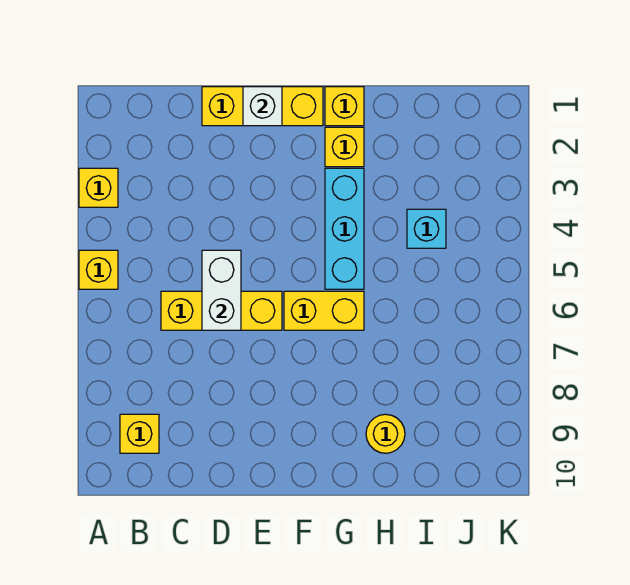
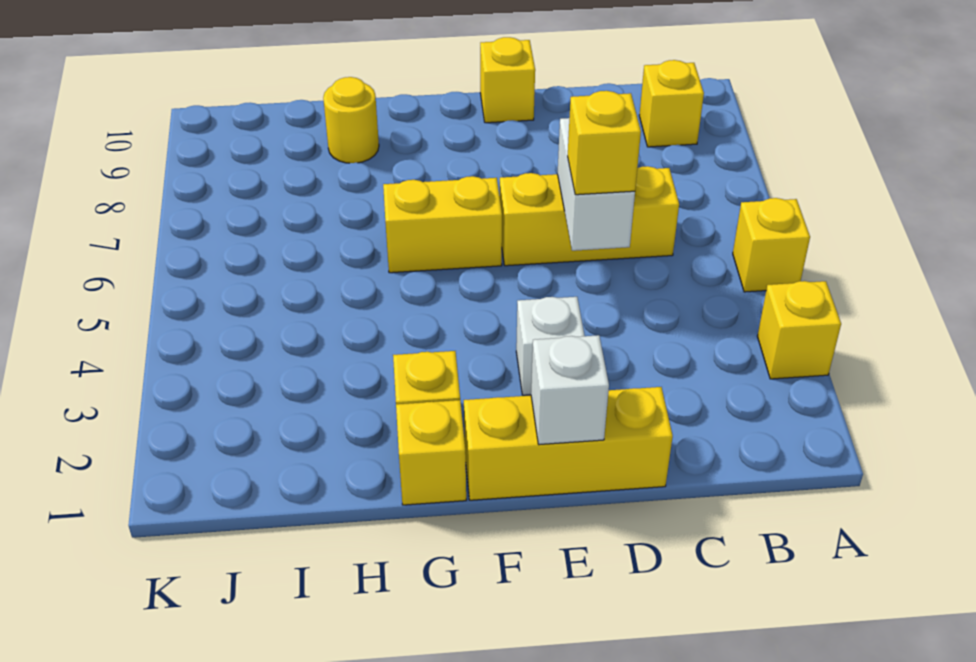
none -> yellow 1x1 brick [568,91,641,195]
none -> white 1x1 brick [516,297,585,395]
none -> yellow 1x1 brick [480,37,535,123]
cyan 1x3 brick [325,168,364,289] -> none
cyan 1x1 brick [407,209,446,248] -> none

